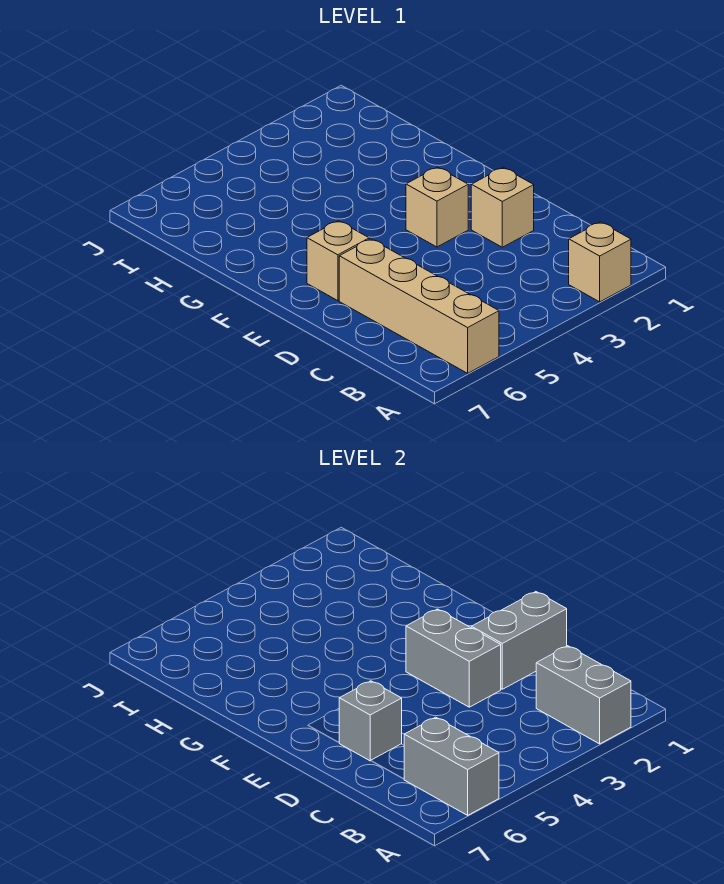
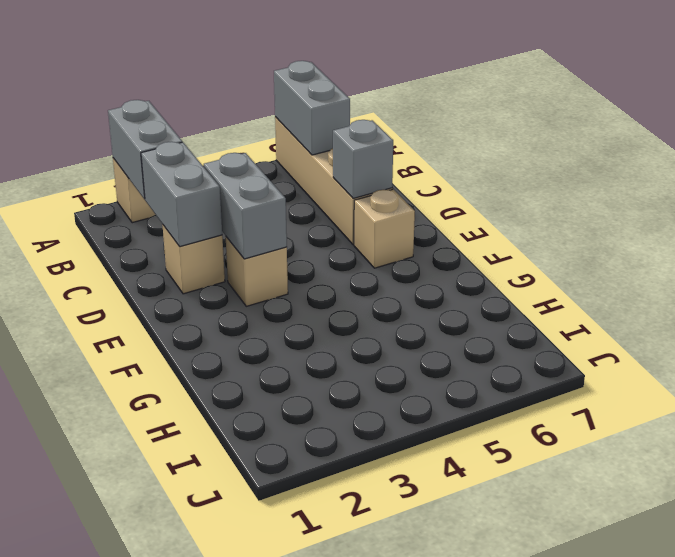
grey 1x2 brick [471,592,567,689] -> grey 1x2 brick turned to [141,142,222,247]

